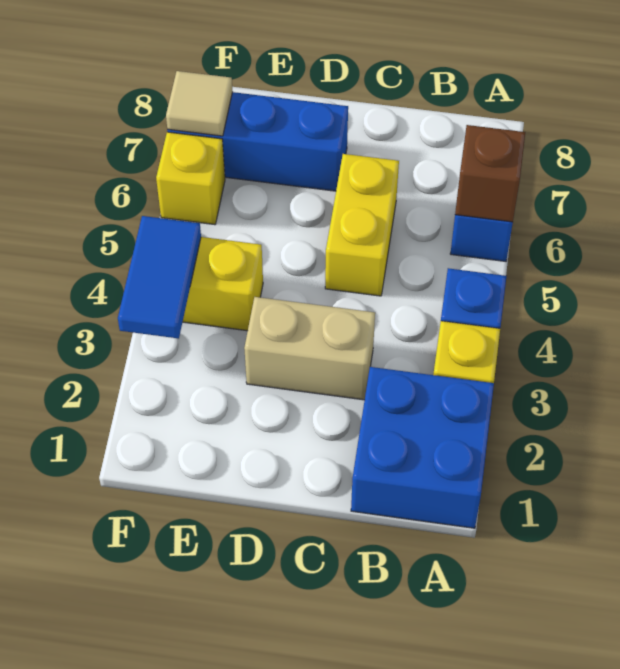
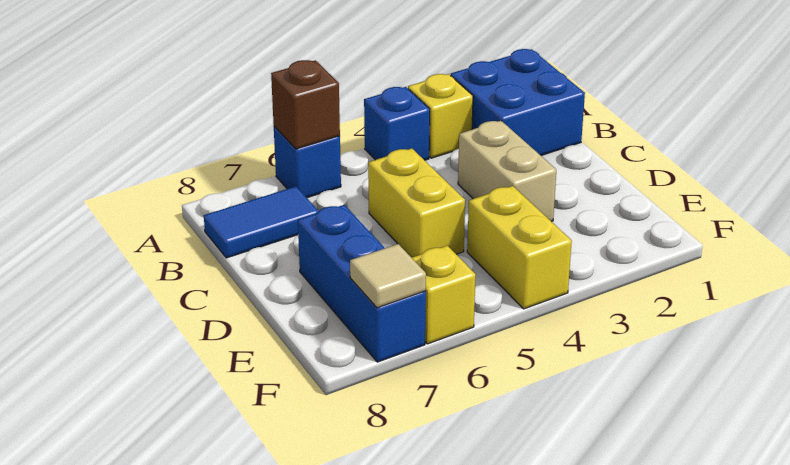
yellow 1x2 brick [325,154,399,296] -> yellow 1x2 brick turned to [368,149,465,258]
blue 1x2 tile [118,216,201,339] -> blue 1x2 tile moved to [204,186,319,258]

